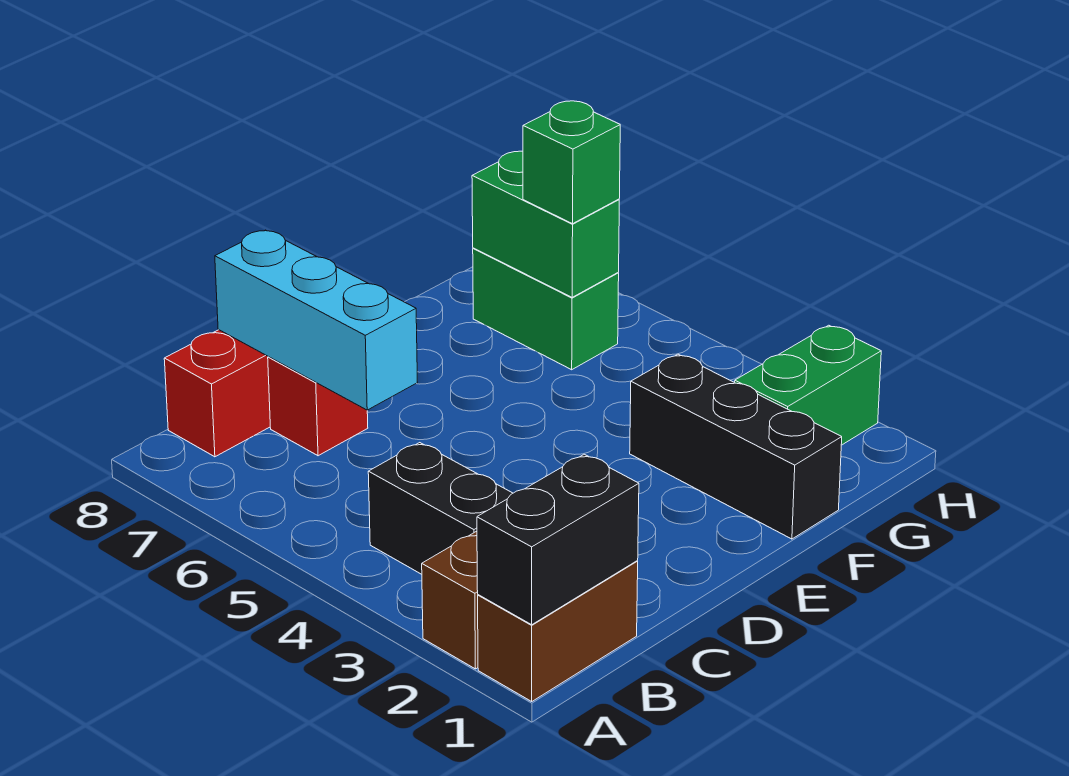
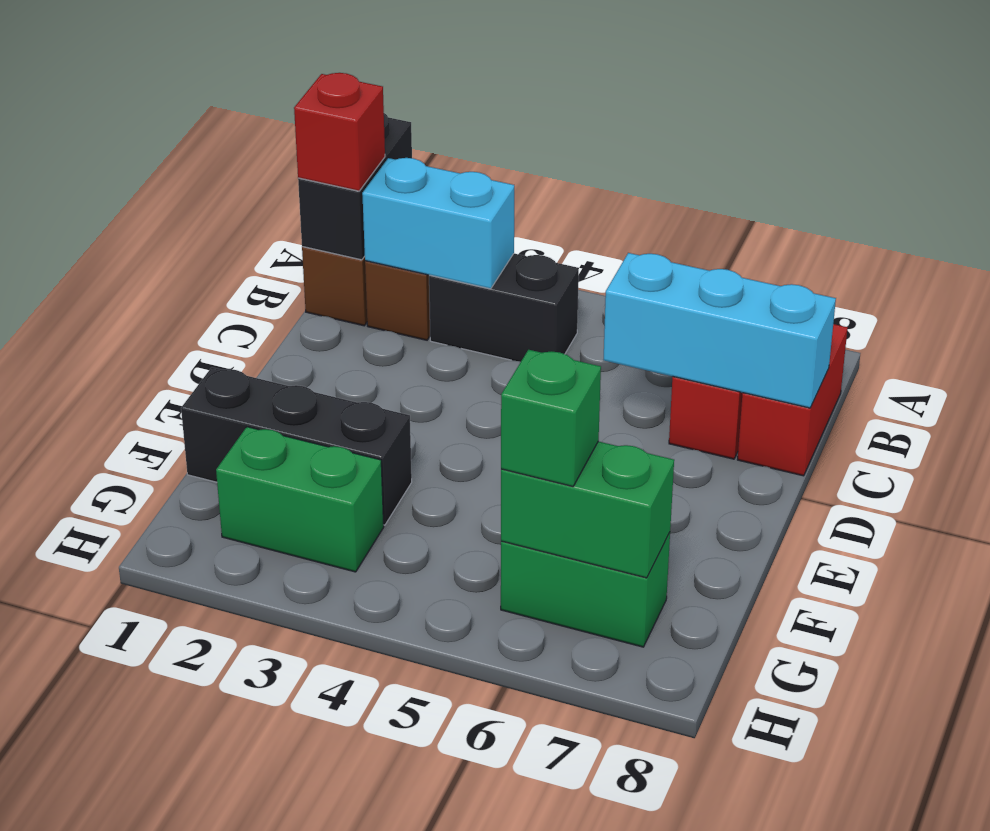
none -> red 1x1 brick [294,73,385,191]
none -> cyan 1x2 brick [362,158,514,289]
green 1x2 brick [735,325,881,445] -> green 1x2 brick turned to [216,427,384,572]

